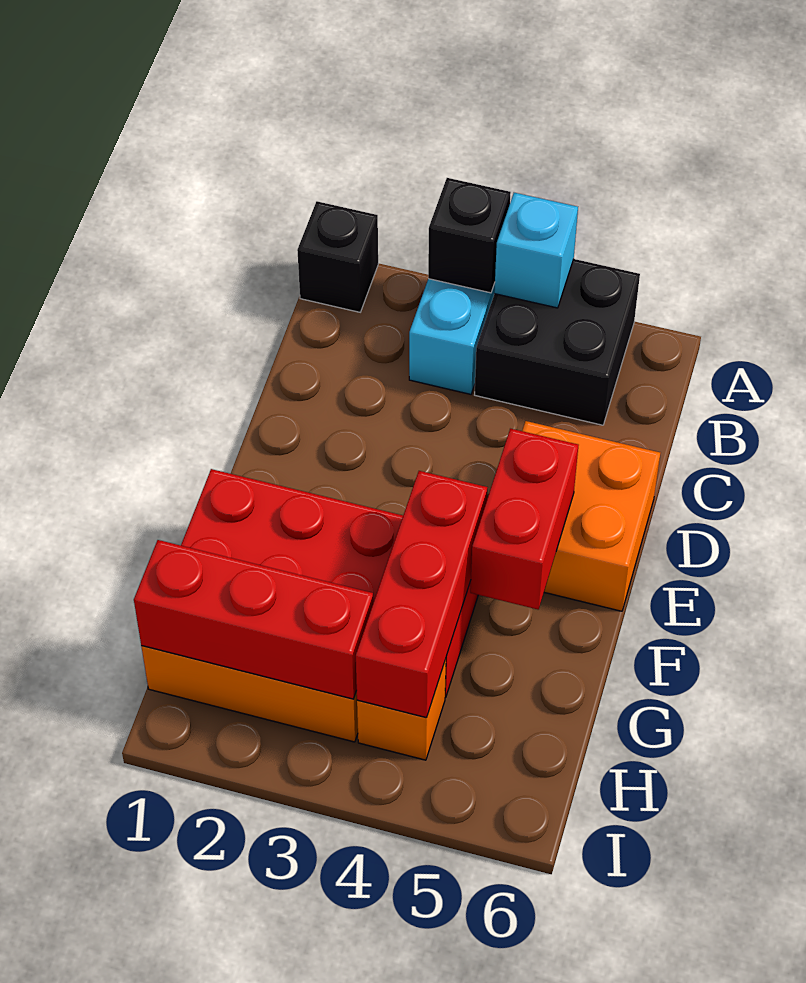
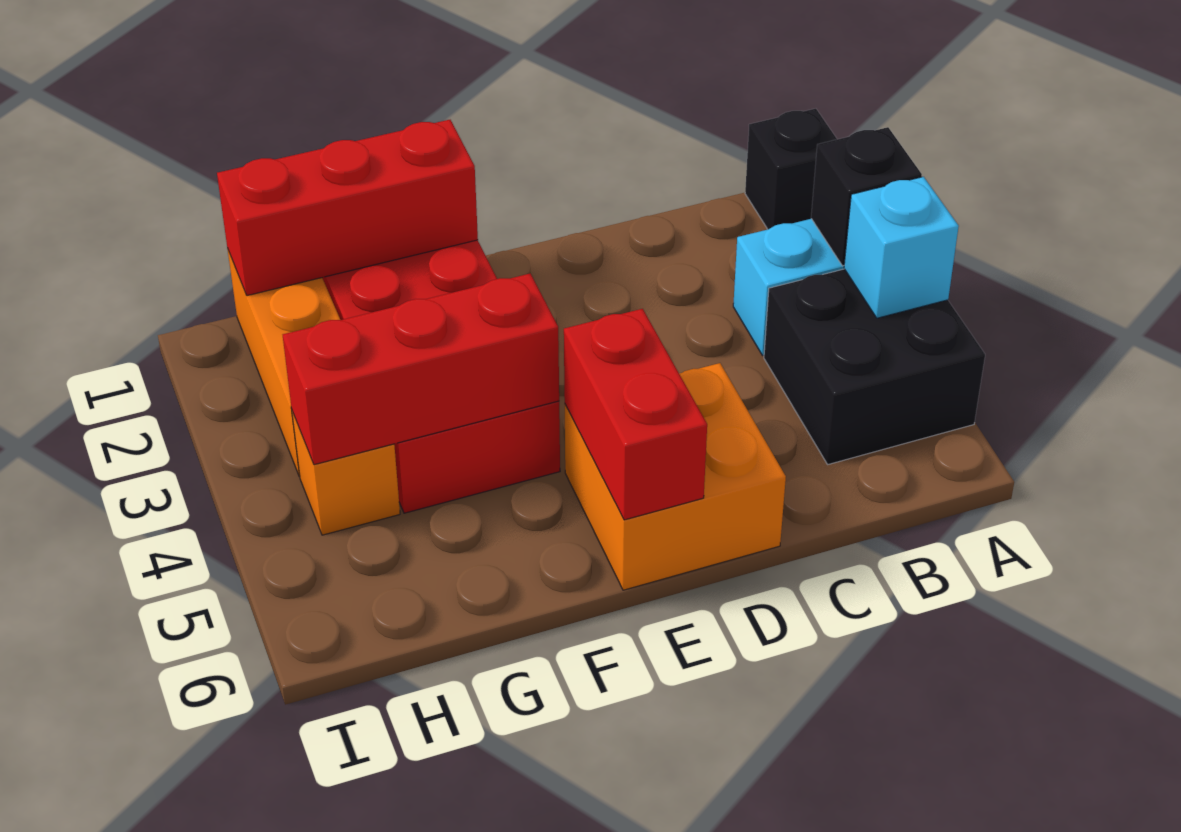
red 1x2 brick [470,429,578,609] -> red 1x2 brick turned to [564,309,707,520]
red 1x3 brick [134,540,373,699] -> red 1x3 brick turned to [217,120,478,296]

